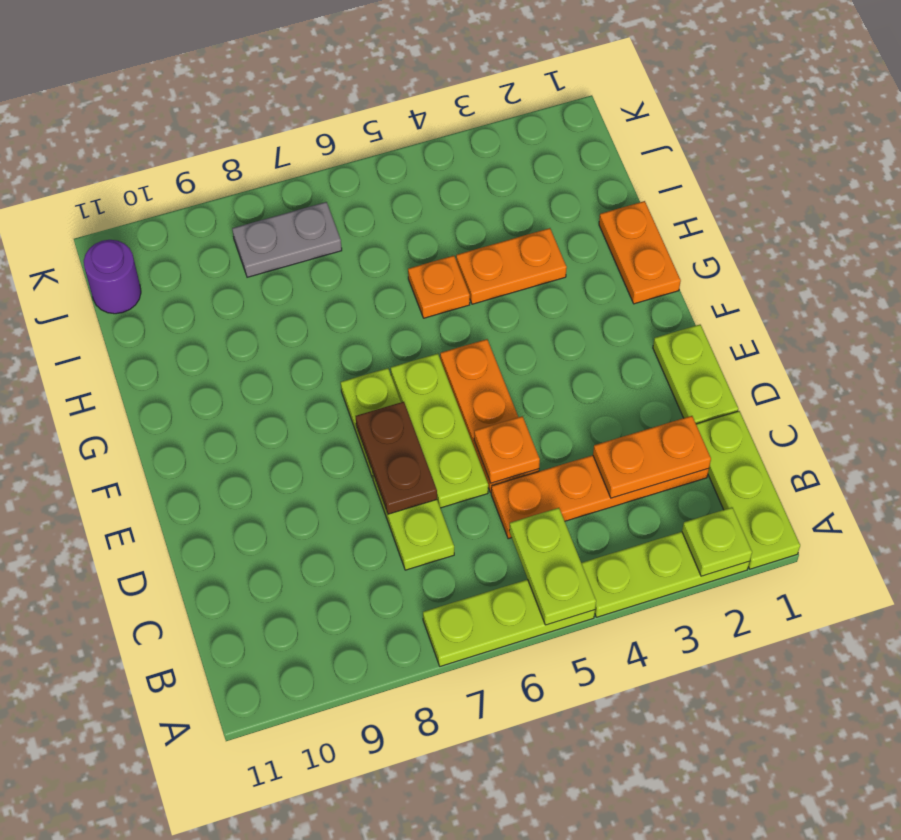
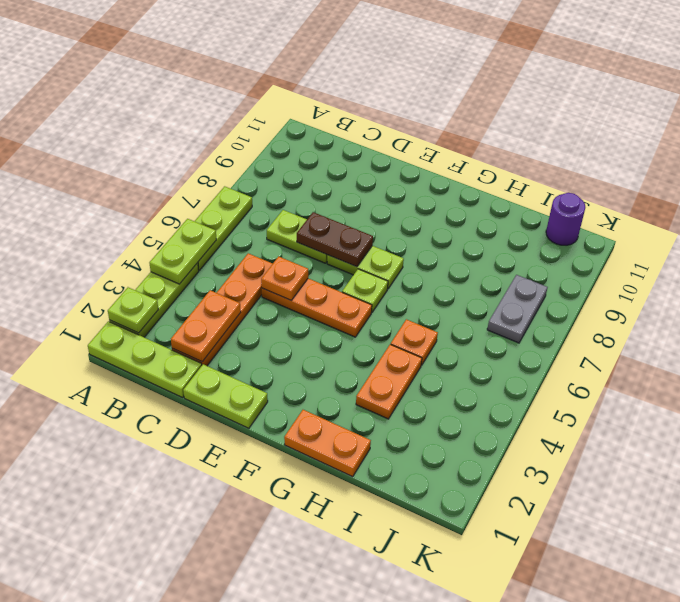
lime 1x2 plate [509,508,596,625] -> lime 1x2 plate turned to [150,219,216,284]
lime 1x3 plate [391,354,488,508] -> lime 1x1 plate [342,269,388,313]

